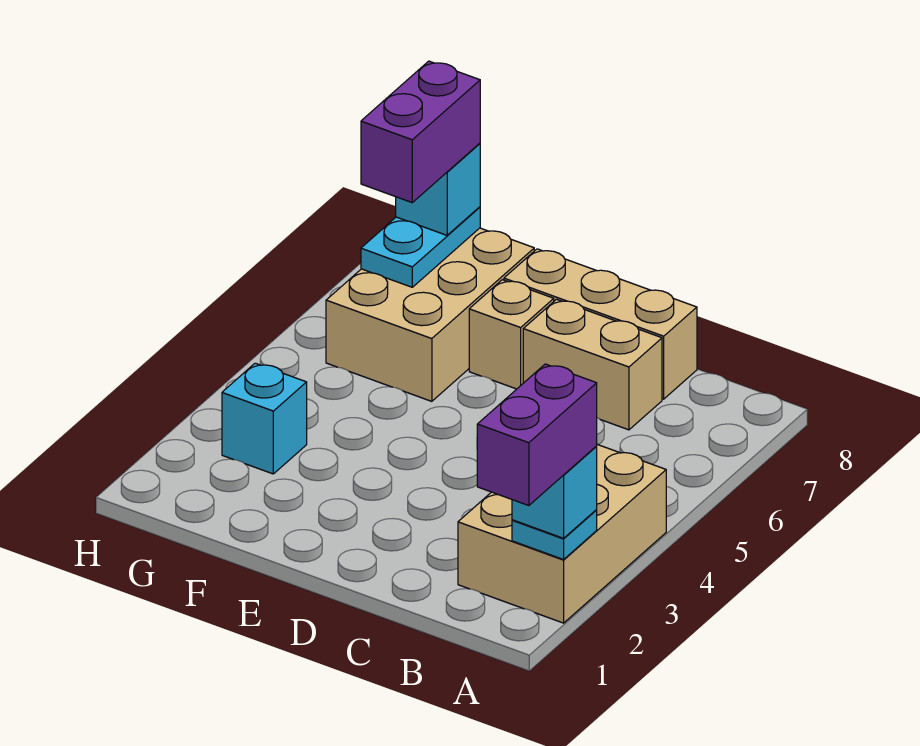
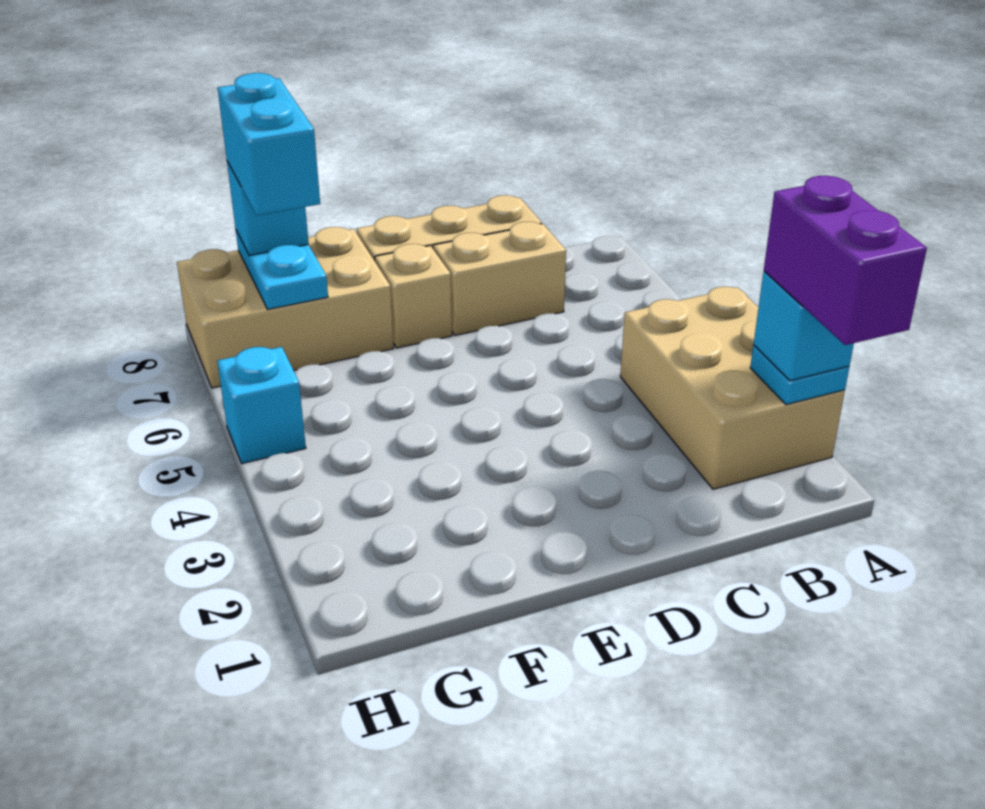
tan 2x3 brick [326,228,534,401] -> tan 2x3 brick turned to [177,227,394,388]
cyan 1x1 brick [222,363,307,474] -> cyan 1x1 brick moved to [217,347,306,463]
purple 1x2 brick [361,61,480,202] -> cyan 1x2 brick [218,73,320,215]

